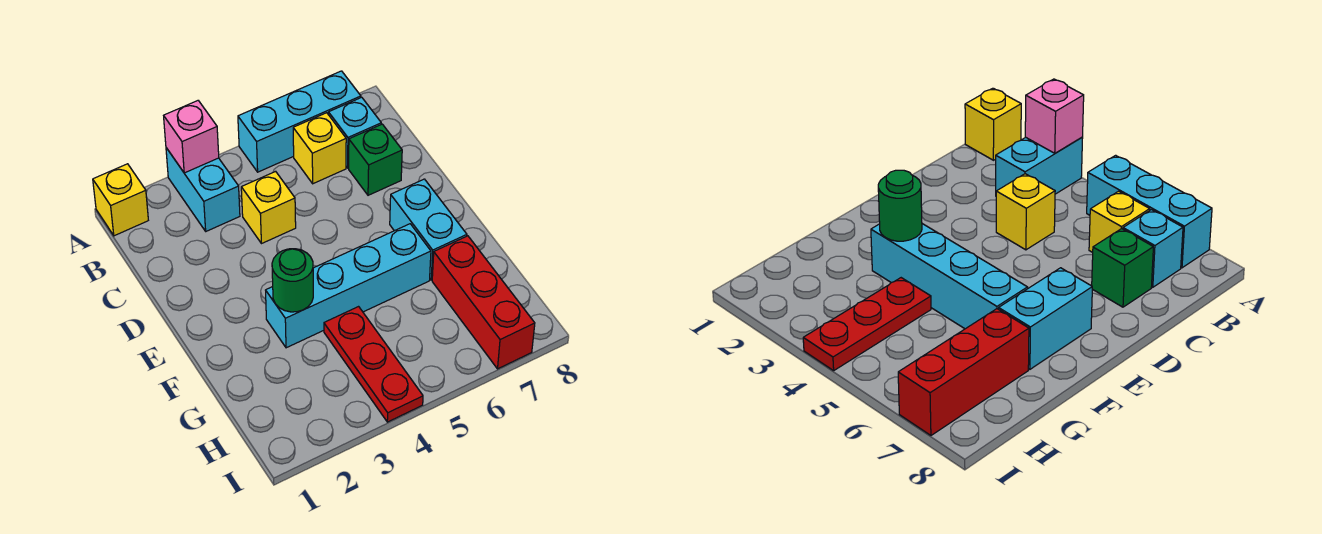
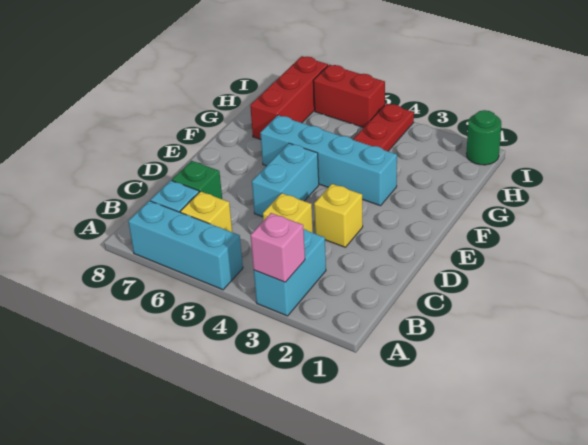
yellow 1x1 brick [93,164,148,236] -> yellow 1x1 brick moved to [314,184,363,247]
cyan 1x2 brick [390,179,467,280] -> cyan 1x2 brick moved to [252,143,319,217]
green 1x1 round brick [272,249,313,312] -> green 1x1 round brick moved to [466,110,501,165]
none -> red 1x2 brick [313,65,385,128]

